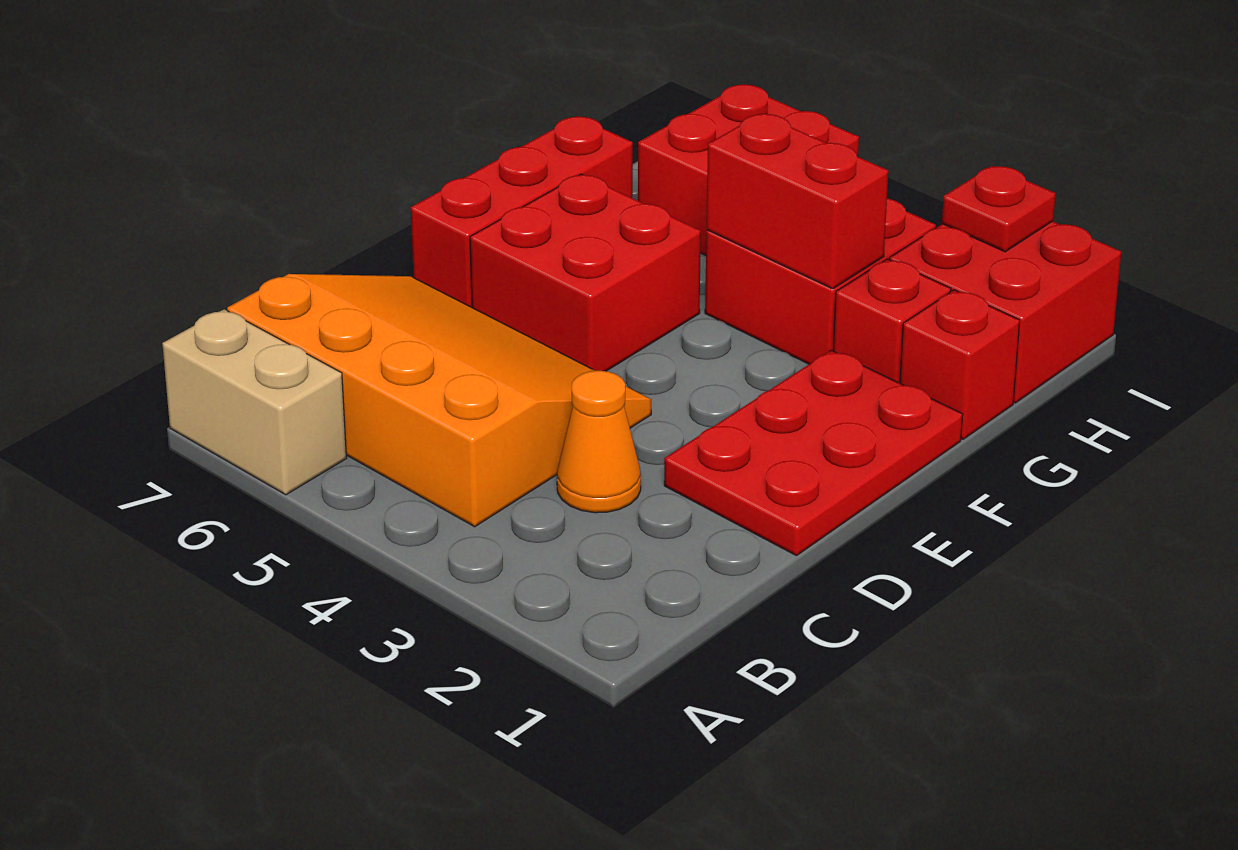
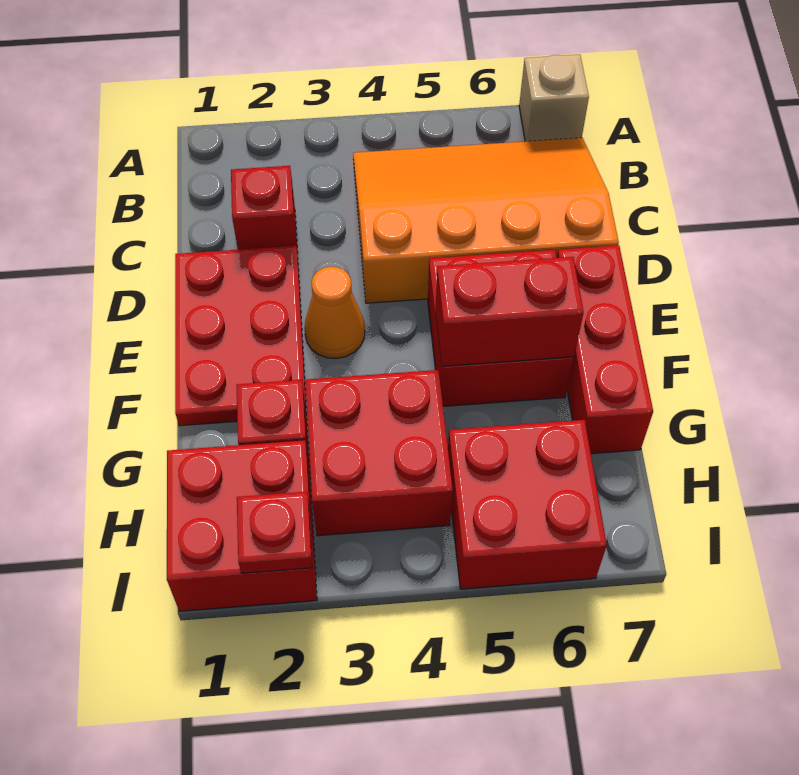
tan 1x2 brick [162,309,346,495] -> tan 1x1 brick [519,55,589,141]
orange 3x4 slope [227,274,651,527] -> orange 3x4 slope turned to [353,138,619,303]
orange 1x1 cone [557,371,641,513] -> orange 1x1 cone moved to [304,266,365,358]
red 1x1 brick [900,290,1020,439] -> red 1x1 brick moved to [231,166,298,254]
red 1x2 brick [707,114,888,289] -> red 1x2 brick moved to [436,257,584,366]

